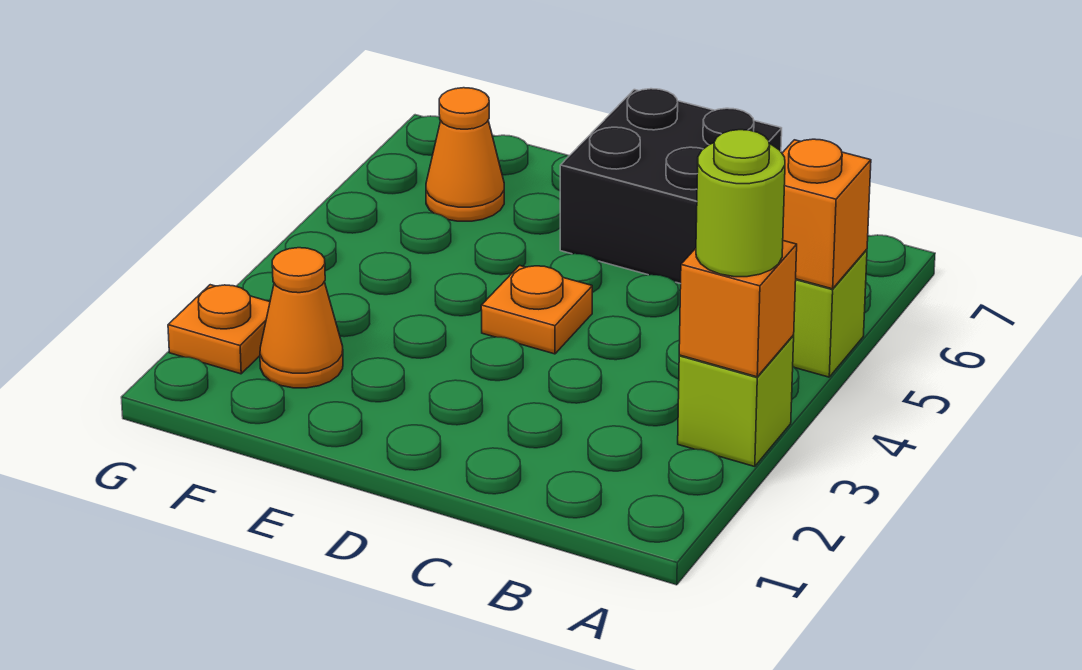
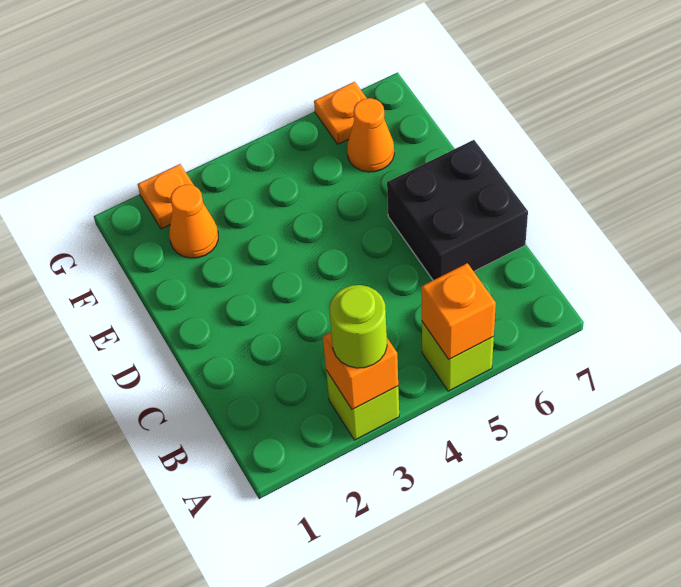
orange 1x1 plate [481,266,592,354] -> orange 1x1 plate moved to [314,82,367,144]

